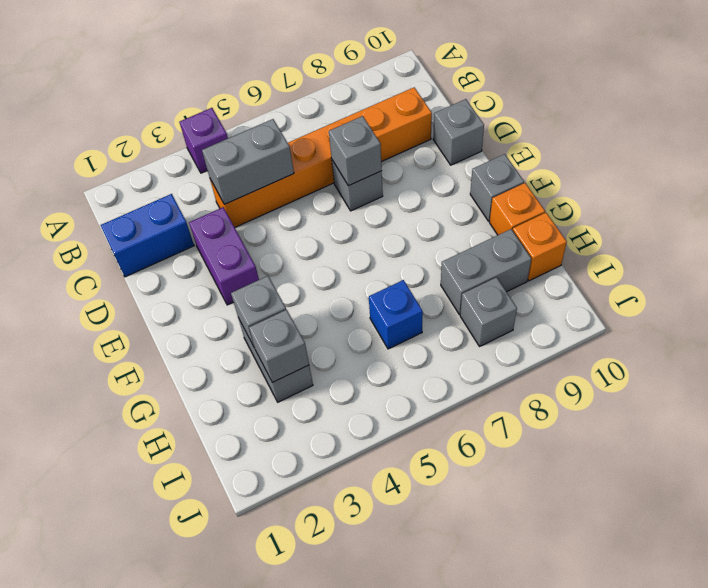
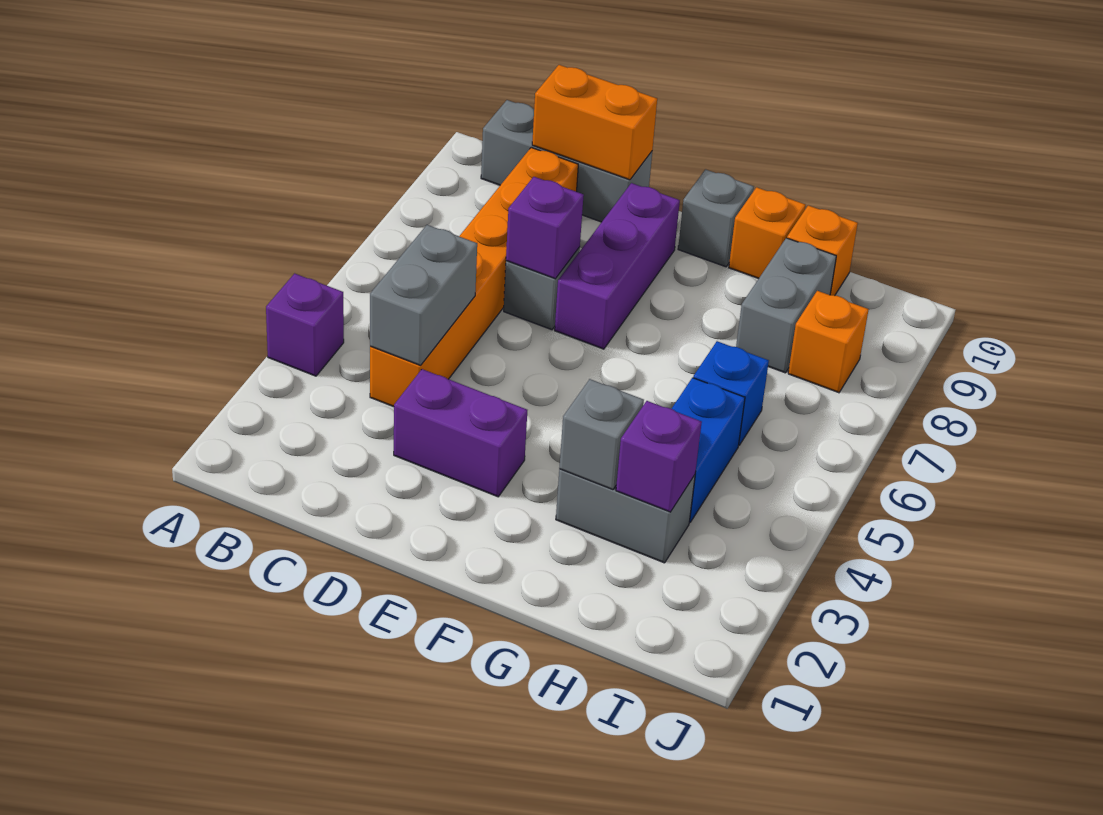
blue 1x2 brick [101,194,194,277] -> blue 1x2 brick moved to [672,378,745,523]
none -> orange 1x2 brick [532,65,657,180]
grey 1x1 brick [329,116,382,186] -> purple 1x1 brick [506,177,584,279]
grey 1x1 brick [433,99,484,165] -> grey 1x3 brick [481,100,652,222]
none -> purple 1x3 brick [555,183,680,349]
grey 1x1 brick [249,310,309,383] -> purple 1x1 brick [616,401,702,512]
grey 1x1 brick [460,277,517,346] -> orange 1x1 brick [788,291,869,393]

